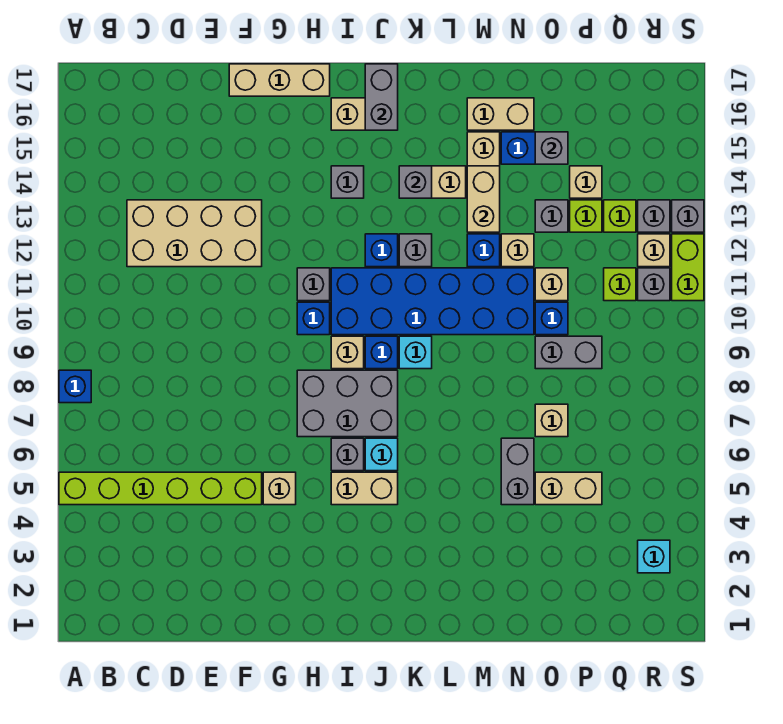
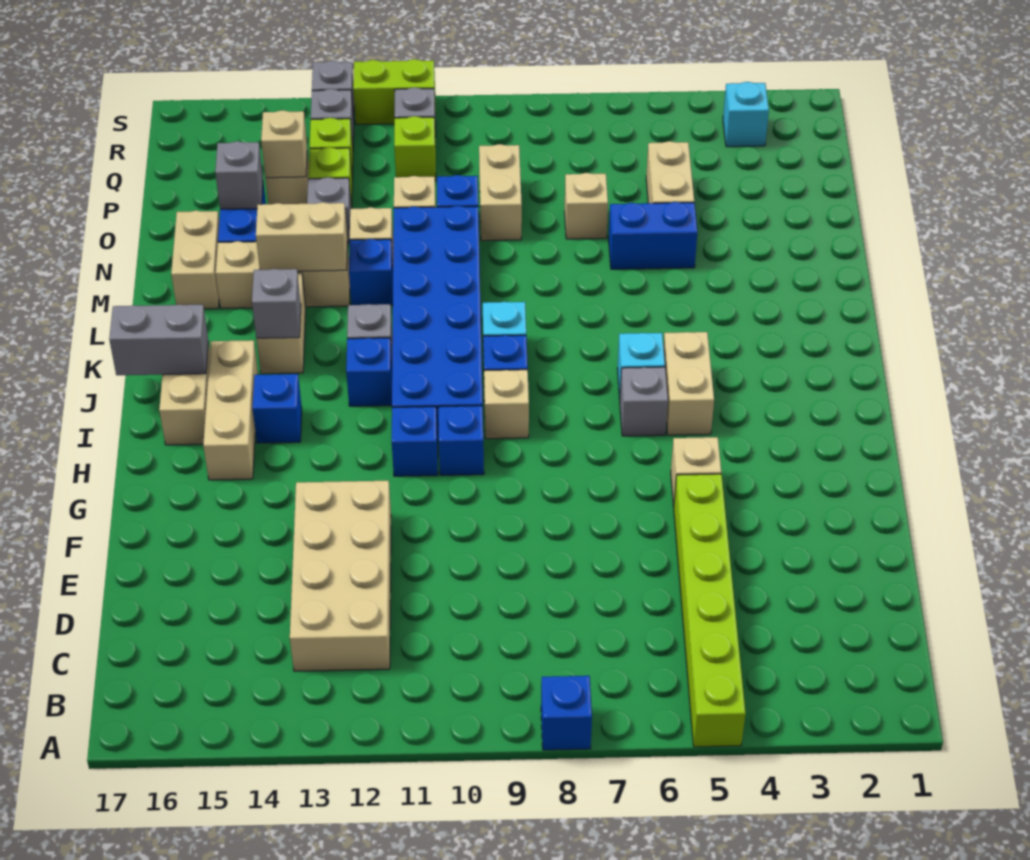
tan 1x3 brick [229,64,330,96] -> tan 1x3 brick moved to [203,340,258,480]
grey 2x3 brick [297,370,398,437] -> none
grey 1x1 brick [297,268,330,301] -> blue 1x1 brick [392,407,438,476]
grey 1x1 brick [331,166,364,198] -> blue 1x1 brick [252,374,302,443]
grey 1x2 brick [501,438,534,505] -> blue 1x2 brick [609,202,697,269]
grey 1x2 brick [535,336,602,369] -> tan 1x2 brick [479,144,522,241]
tan 1x1 brick [638,234,670,267] -> tan 1x1 brick moved to [261,110,307,178]

